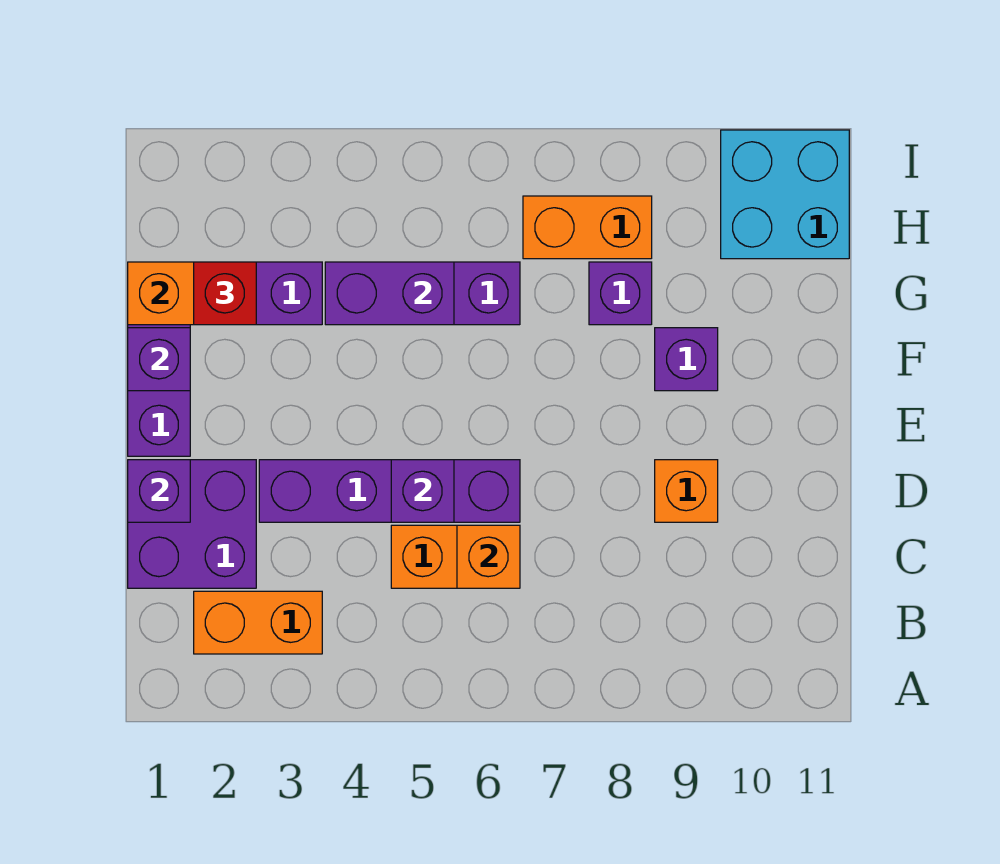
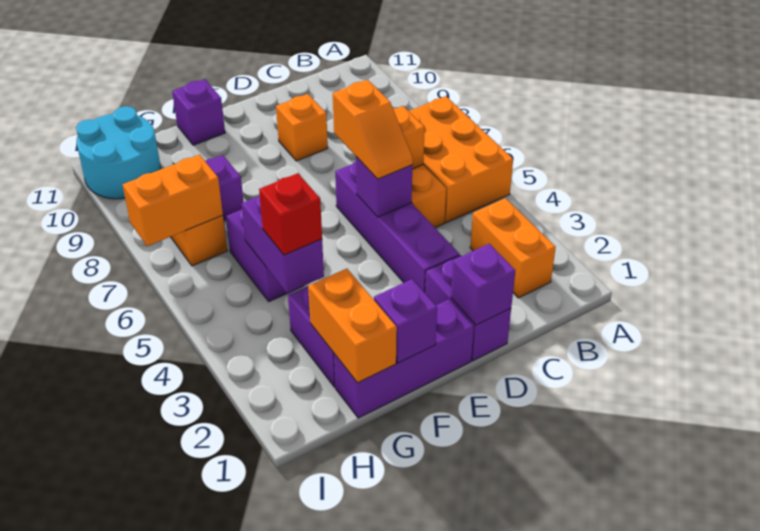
none -> orange 2x3 brick [409,96,513,223]
purple 2x2 brick [128,460,256,588] -> purple 1x2 brick [425,255,511,361]
none -> orange 1x2 slope [333,80,413,179]
purple 1x1 brick [655,328,718,391] -> purple 1x1 brick moved to [172,79,225,145]
red 1x1 brick [194,262,256,325] -> red 1x1 brick moved to [259,173,322,255]
none -> orange 1x2 brick [123,155,223,246]
cyan 2x2 brick [721,130,849,259] -> cyan 2x2 round brick [76,106,161,199]

